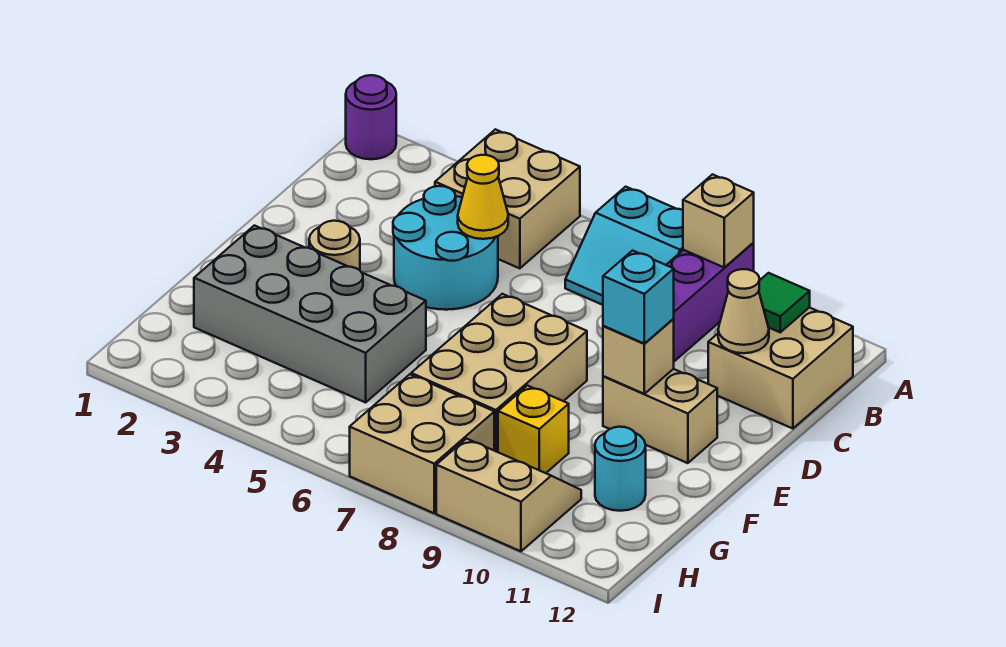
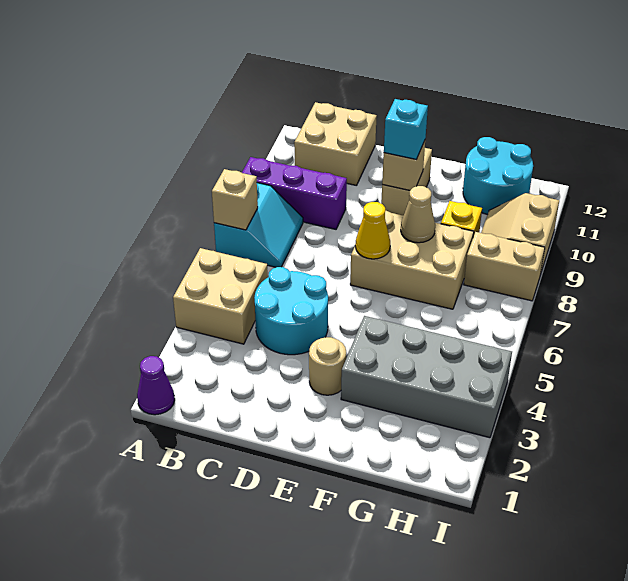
purple 1x1 round brick [346,75,396,159] -> purple 1x1 cone [137,356,175,415]
tan 1x1 brick [683,174,754,267] -> tan 1x1 brick moved to [212,169,258,230]
green 1x1 tile [759,273,810,332] -> none
yellow 1x1 cone [458,155,508,239] -> yellow 1x1 cone moved to [355,202,390,259]
tan 1x1 cone [718,269,769,353] -> tan 1x1 cone moved to [401,186,435,243]
grey 2x4 brick [194,225,426,402] -> grey 2x4 brick turned to [341,316,512,438]
cyan 1x1 round brick [595,427,646,511] -> cyan 2x2 round brick [463,137,533,215]
tan 2x2 brick [350,374,494,513] -> tan 1x2 brick [464,232,545,301]

